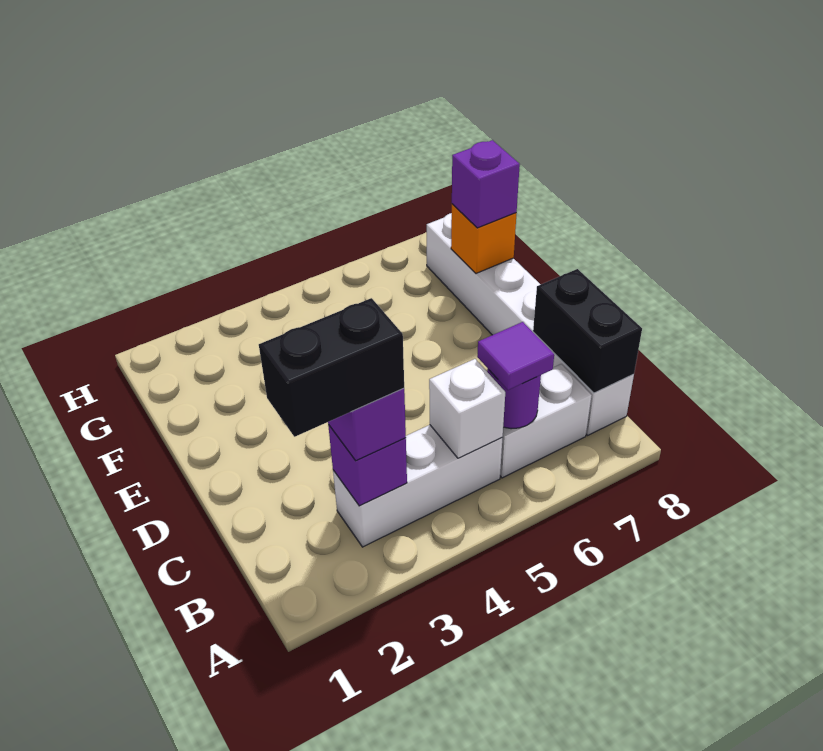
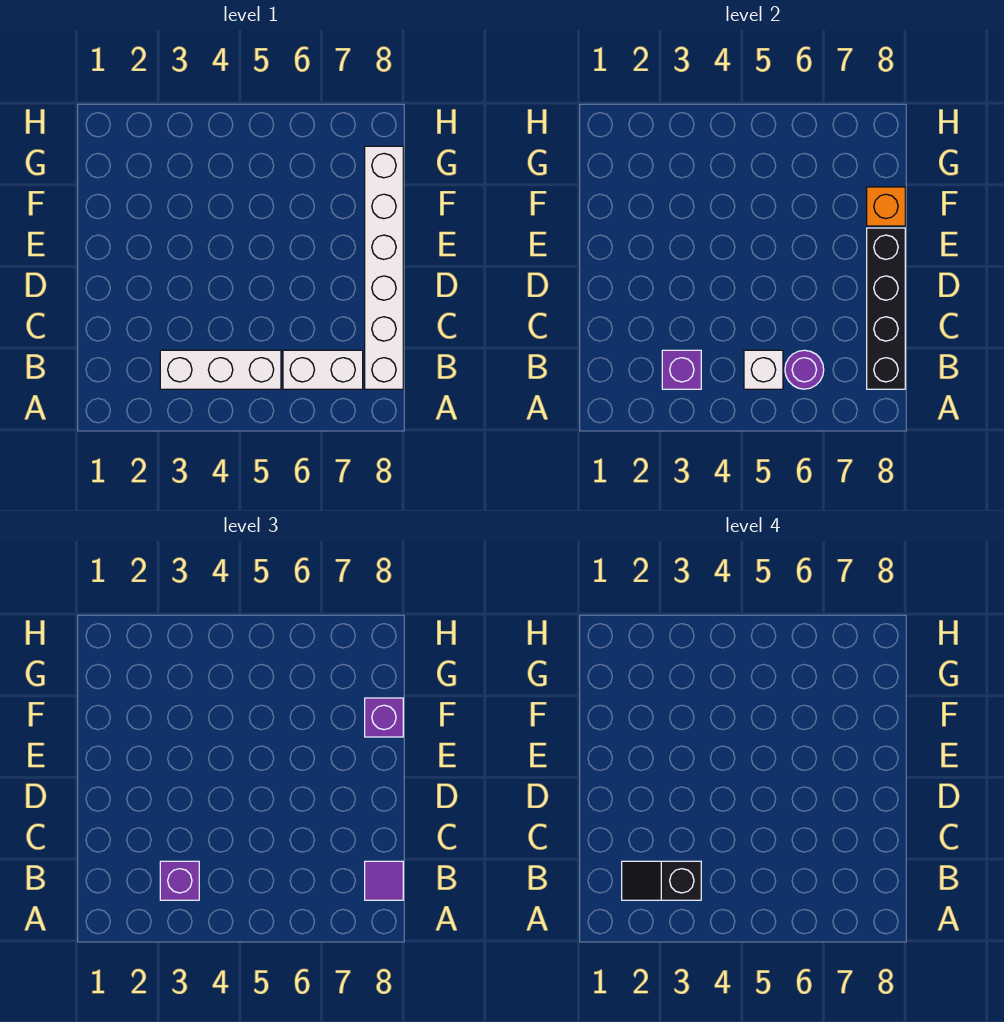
black 1x2 brick [259,298,404,437] -> black 1x2 slope [622,861,701,900]
purple 1x1 tile [477,322,554,390] -> purple 1x1 tile moved to [365,861,403,900]
black 1x2 brick [533,269,642,393] -> black 1x4 brick [867,228,905,389]

